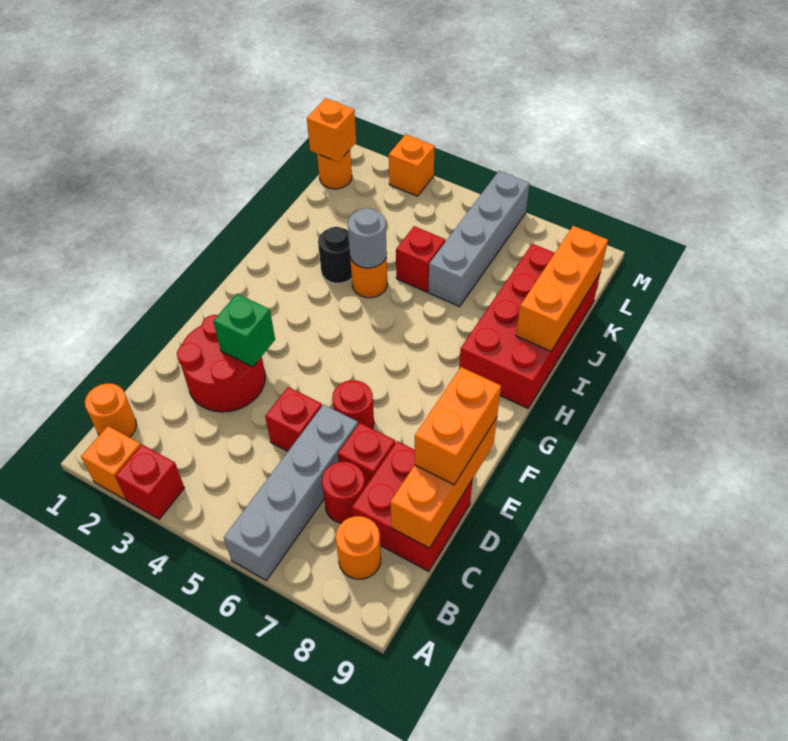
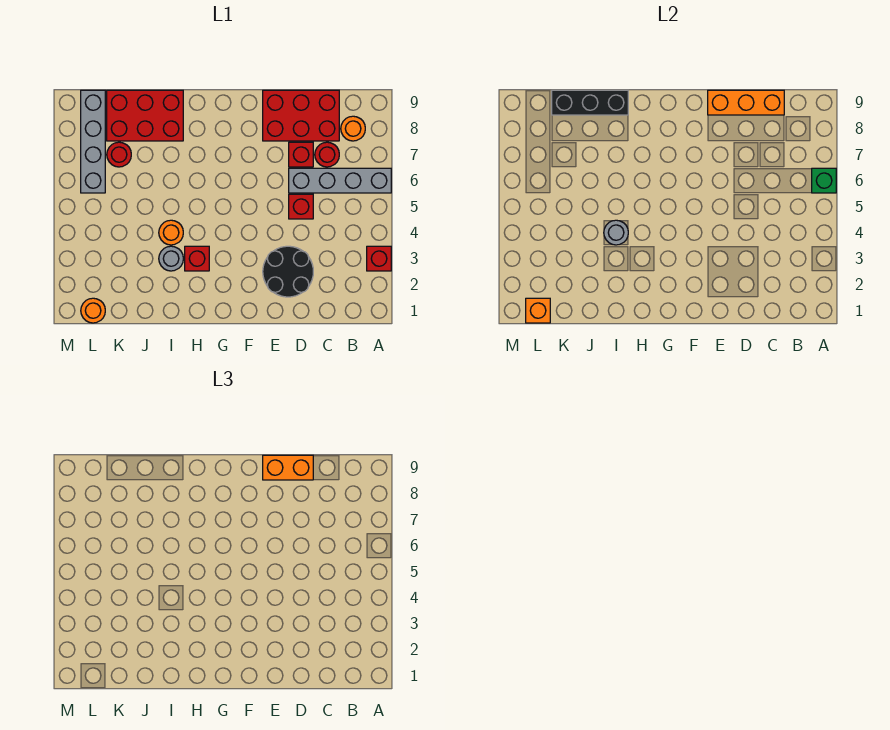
orange 1x1 brick [81,426,141,500] -> none
orange 1x1 round brick [85,383,136,438] -> none
red 2x2 brick [352,441,473,571] -> red 2x3 brick [263,90,339,141]
red 2x2 round brick [177,315,265,412] -> black 2x2 round brick [263,246,313,297]
green 1x1 brick [213,294,275,367] -> green 1x1 brick moved to [812,168,836,193]
red 1x1 round brick [332,380,374,429] -> red 1x1 round brick moved to [107,142,131,167]
red 2x4 brick [459,244,601,408] -> red 2x3 brick [107,90,183,141]
black 1x1 round brick [318,227,352,283] -> grey 1x1 round brick [159,246,183,271]
orange 1x3 brick [516,226,608,351] -> black 1x3 brick [552,90,628,115]
red 1x1 brick [396,226,445,292] -> red 1x1 brick moved to [185,246,209,271]
grey 1x4 brick [428,171,530,307] -> grey 1x4 brick turned to [81,90,105,193]
orange 1x1 brick [389,135,435,196] -> none

